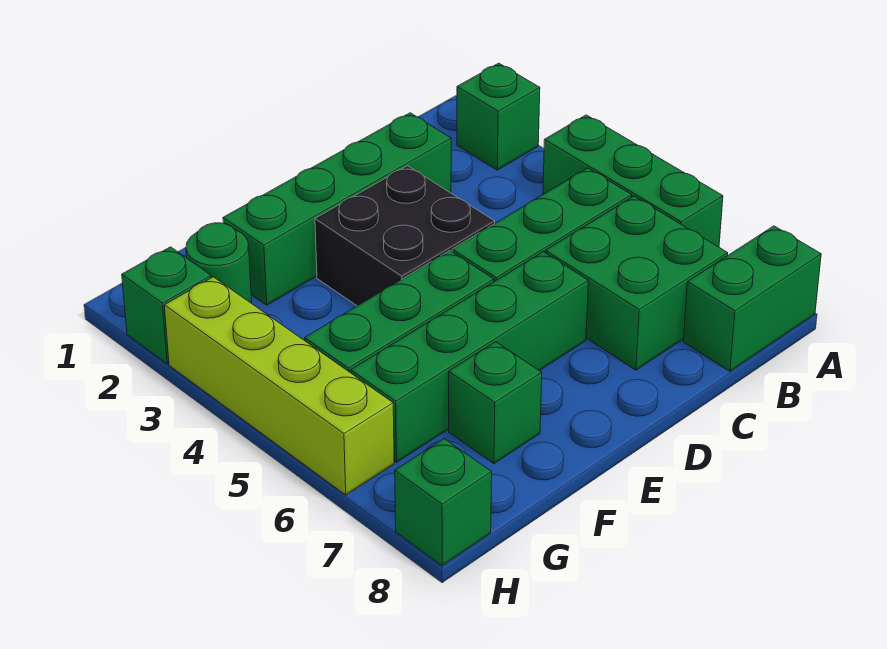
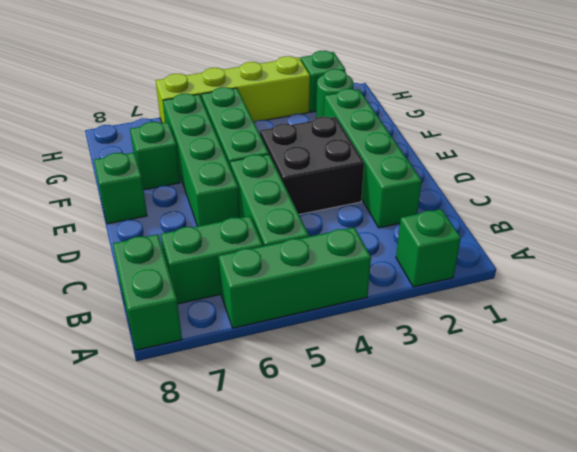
green 2x2 brick [545,196,728,370] -> green 1x2 brick [161,216,263,304]
green 1x1 brick [395,439,492,566] -> green 1x1 brick moved to [94,152,147,224]

